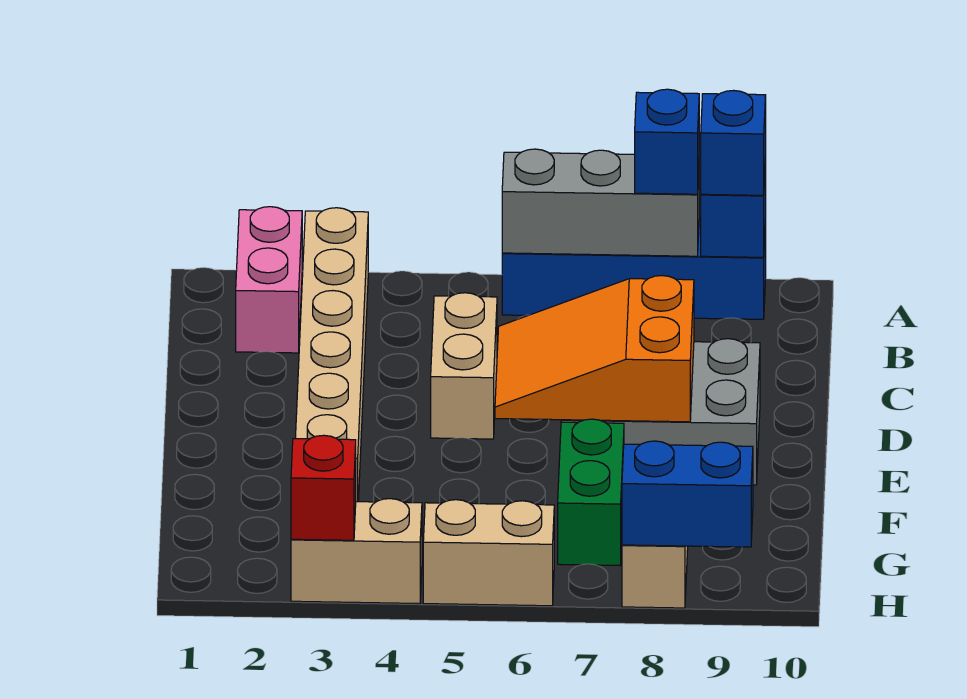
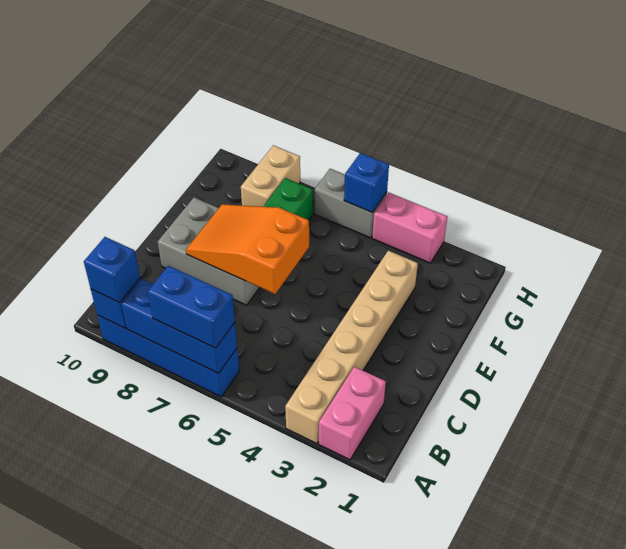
grey 1x3 brick [502,149,699,256] -> blue 1x3 brick [121,279,237,373]
blue 1x1 brick [635,89,699,194] -> blue 1x1 brick moved to [344,153,389,213]
tan 1x2 brick [431,293,497,439] -> none
orange 2x3 slope [495,276,694,422] -> orange 2x3 slope turned to [186,204,309,294]
tan 1x2 brick [291,499,422,604] -> pink 1x2 brick [372,192,447,263]
red 1x1 brick [291,435,356,540] -> none
tan 1x2 brick [423,500,554,606] -> grey 1x2 brick [315,169,387,238]
blue 1x2 brick [622,441,753,547] -> blue 1x2 brick moved to [148,266,235,348]

